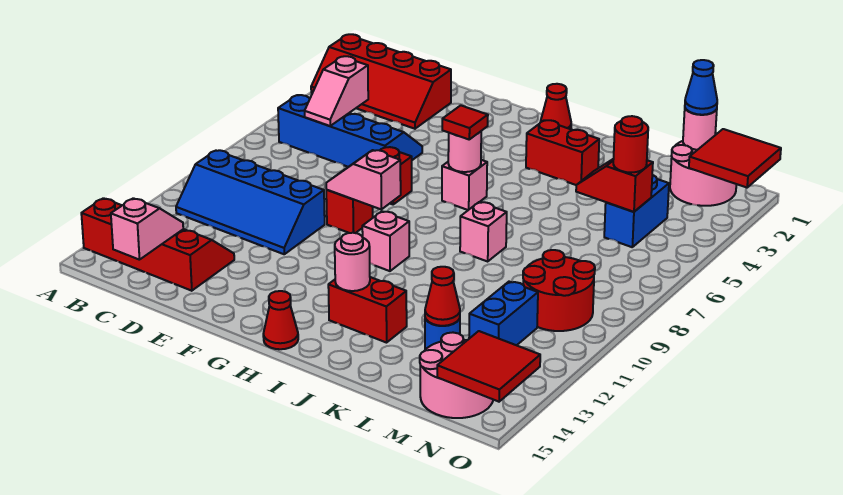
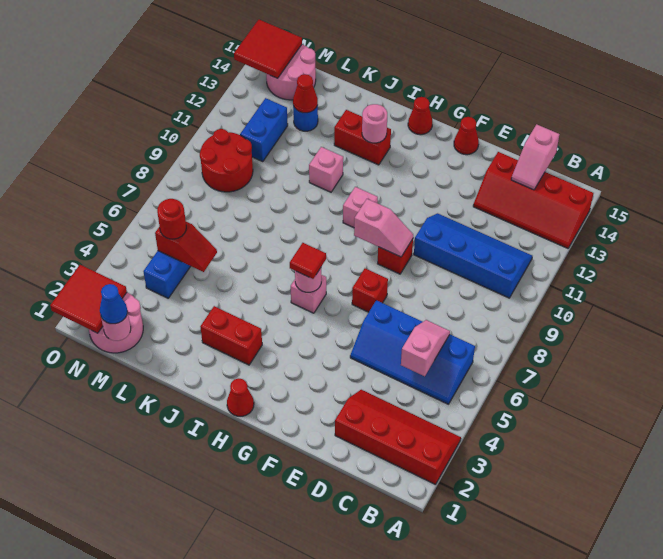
none -> red 1x1 cone [454,117,479,155]
pink 1x1 brick [460,202,507,261] -> pink 1x1 brick moved to [309,147,343,192]

